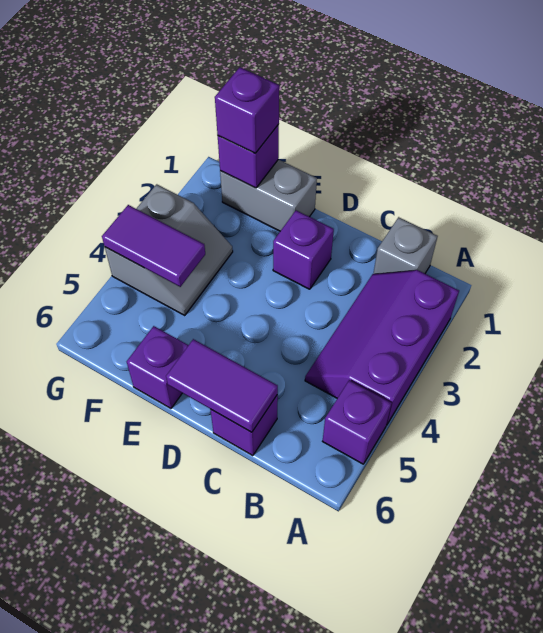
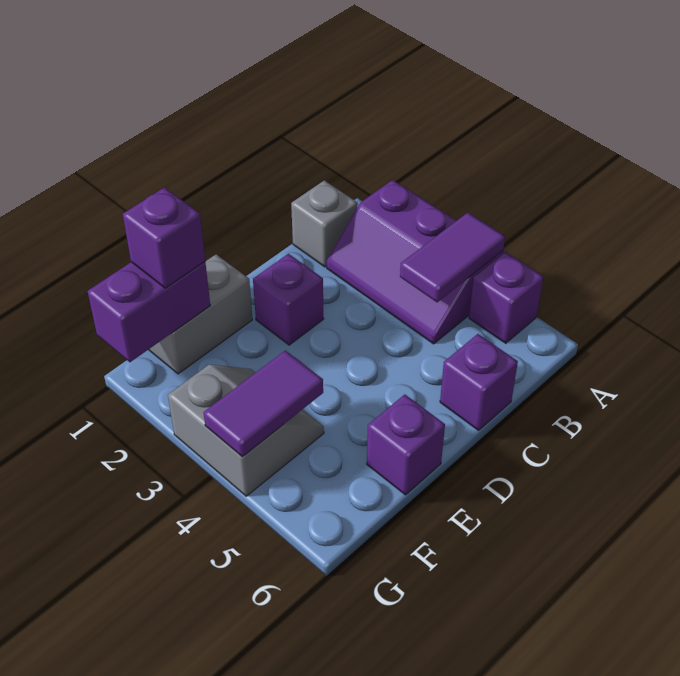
purple 1x2 tile [166,339,278,432] -> purple 1x2 tile moved to [400,213,505,302]
purple 1x1 brick [218,124,279,188] -> purple 1x2 brick [88,262,210,362]

